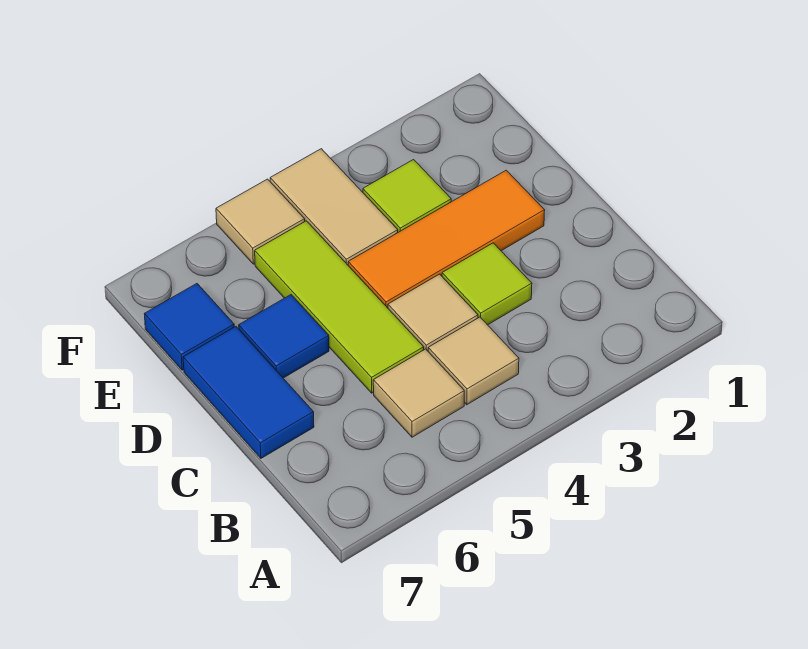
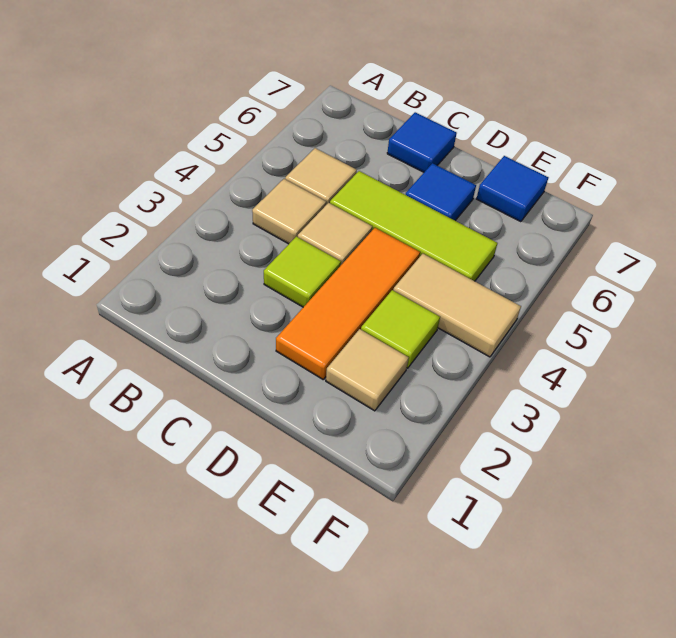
blue 1x2 tile [183,327,314,458] -> blue 1x1 tile [387,112,457,172]
tan 1x1 tile [216,179,305,264] -> tan 1x1 tile moved to [326,329,409,411]

